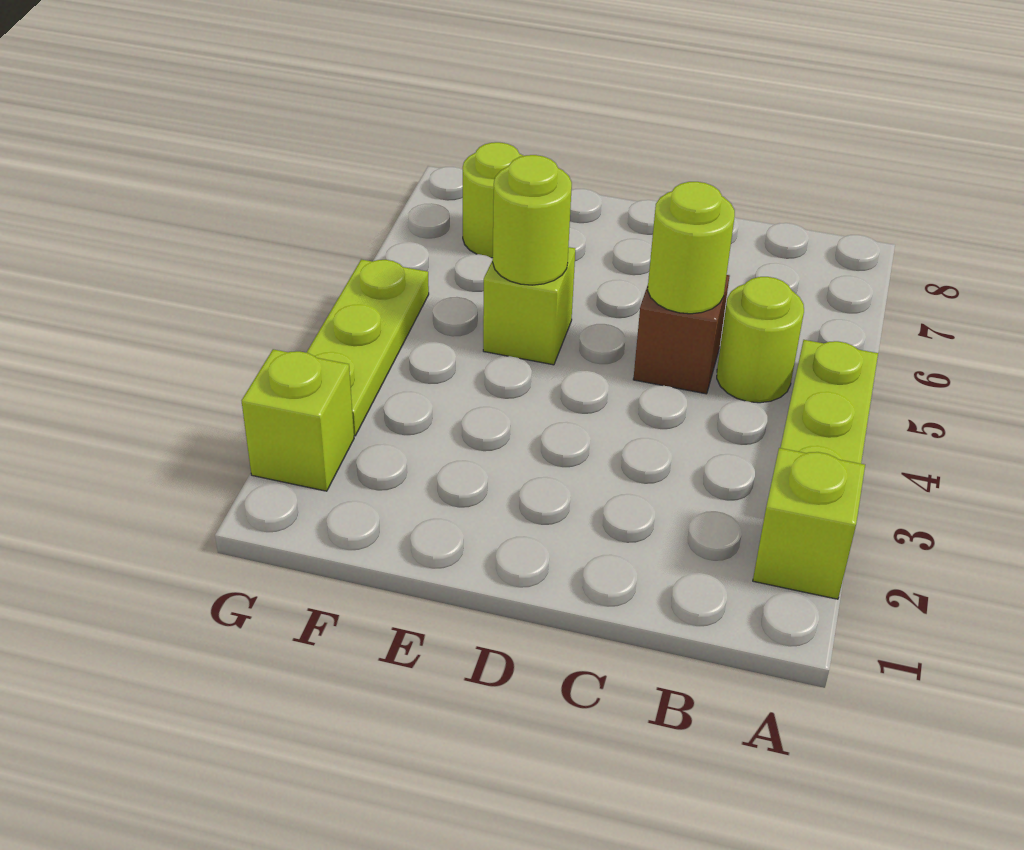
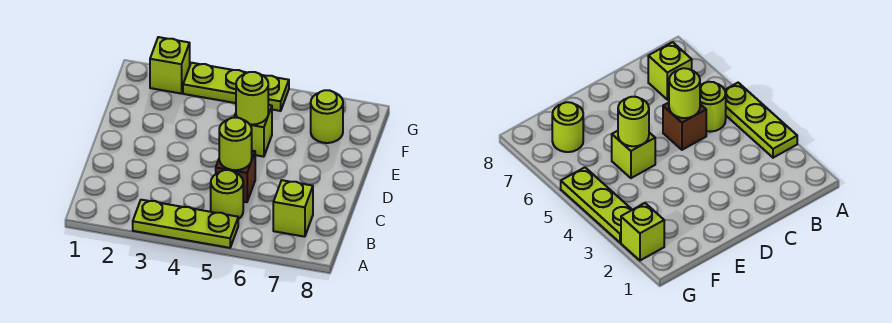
lime 1x1 brick [753,448,865,599] -> lime 1x1 brick moved to [273,180,313,237]

